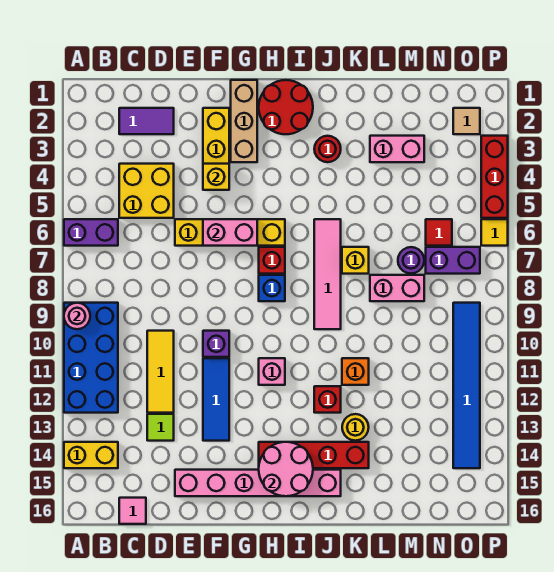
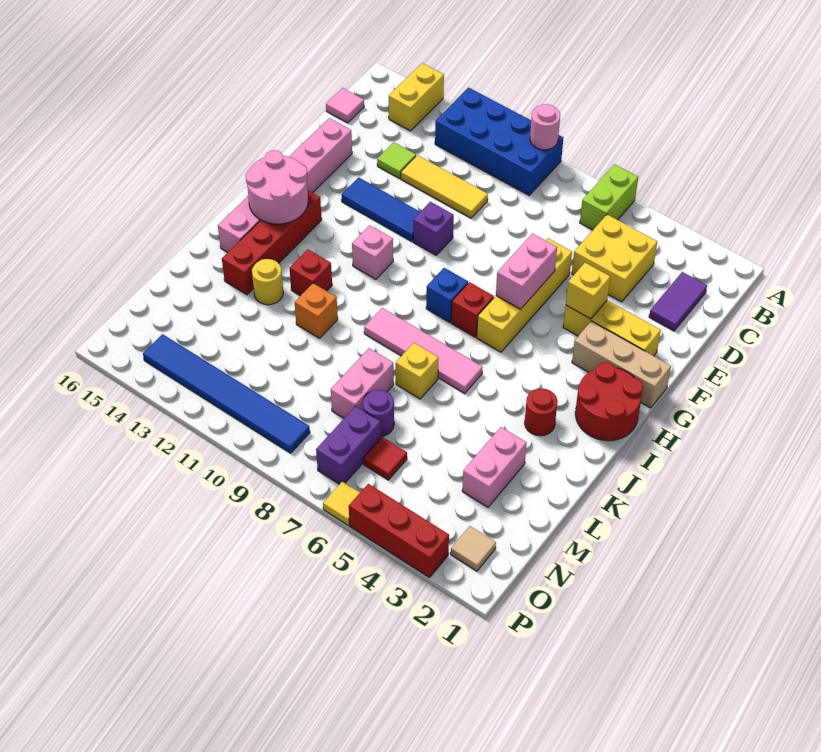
purple 1x2 brick [64,219,118,246] -> lime 1x2 brick [580,164,638,230]

